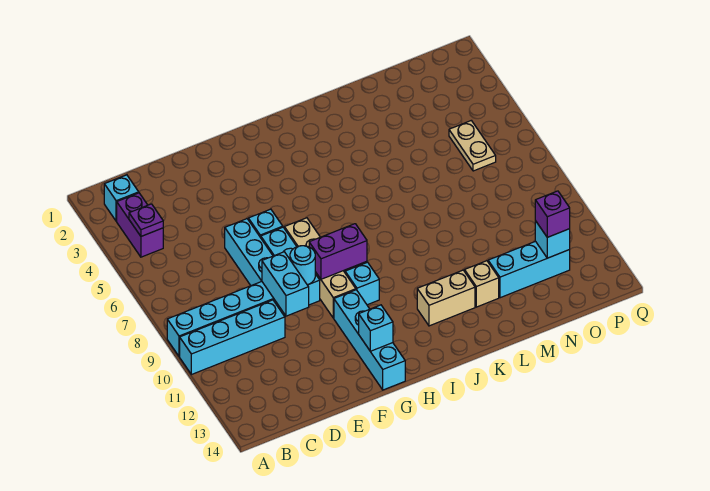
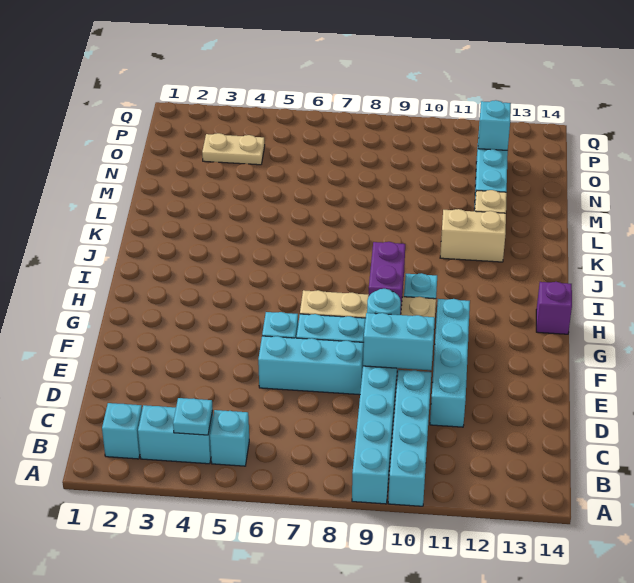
purple 1x2 brick [117,193,163,257] -> cyan 1x2 brick [138,405,213,464]
purple 1x1 plate [129,204,163,236] -> cyan 1x1 plate [173,398,213,435]
cyan 1x4 brick [334,290,405,390] -> cyan 1x4 brick turned to [430,299,470,427]
cyan 1x1 brick [359,305,393,351] -> cyan 1x1 brick moved to [210,410,249,466]
tan 1x2 brick [417,270,475,326] -> tan 1x2 brick turned to [440,209,506,262]
tan 1x2 plate [449,121,496,171] -> tan 1x2 plate moved to [202,133,265,165]
purple 1x1 brick [535,191,570,237] -> purple 1x1 brick moved to [536,282,572,334]

